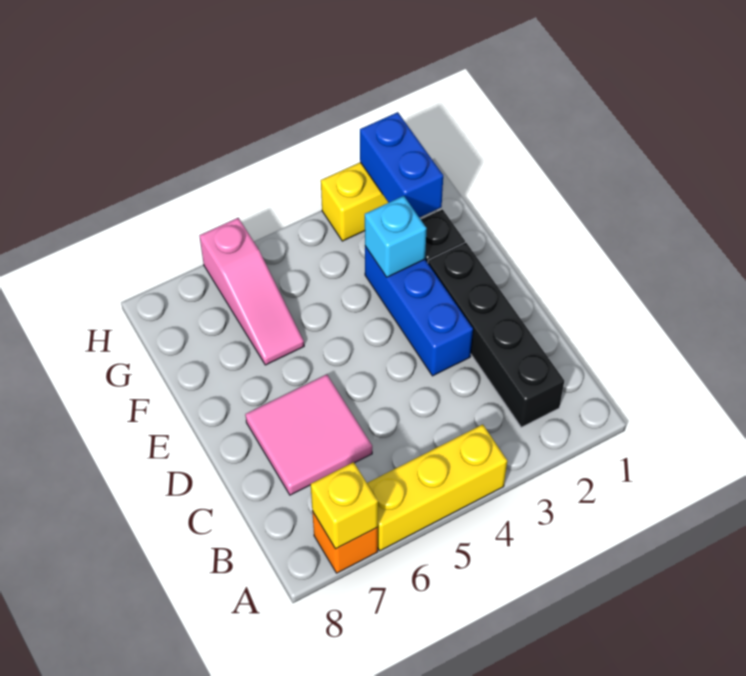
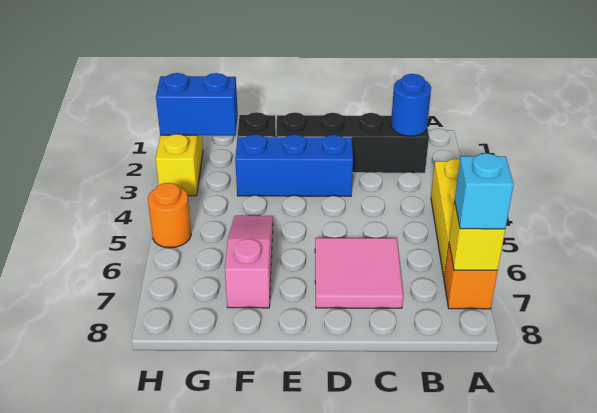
none -> blue 1x1 round brick [391,74,431,136]
cyan 1x1 brick [365,196,427,277] -> cyan 1x1 brick moved to [455,153,514,229]
pink 1x3 slope [199,218,304,365] -> pink 1x3 slope turned to [225,216,273,308]
none -> orange 1x1 round brick [148,183,191,248]

